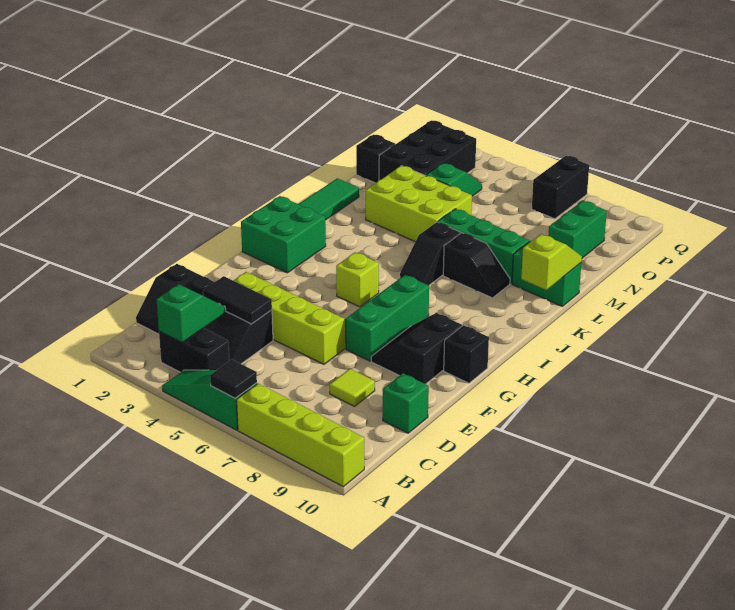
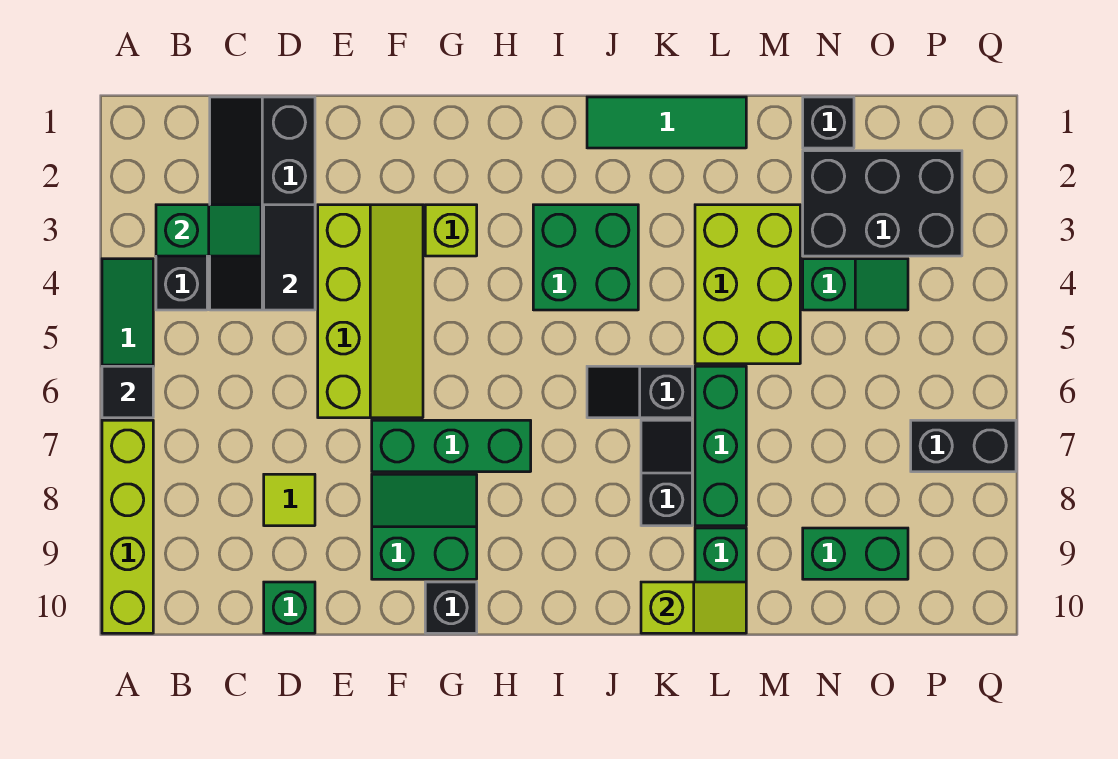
black 2x2 slope [371,313,462,384] -> green 2x2 slope [372,474,477,579]
green 2x2 brick [241,196,326,273] -> green 2x2 brick moved to [533,205,638,310]
lime 1x1 brick [336,252,379,307] -> lime 1x1 brick moved to [425,205,477,256]
black 1x2 slope [443,233,510,298] -> black 1x2 slope turned to [641,420,692,526]

